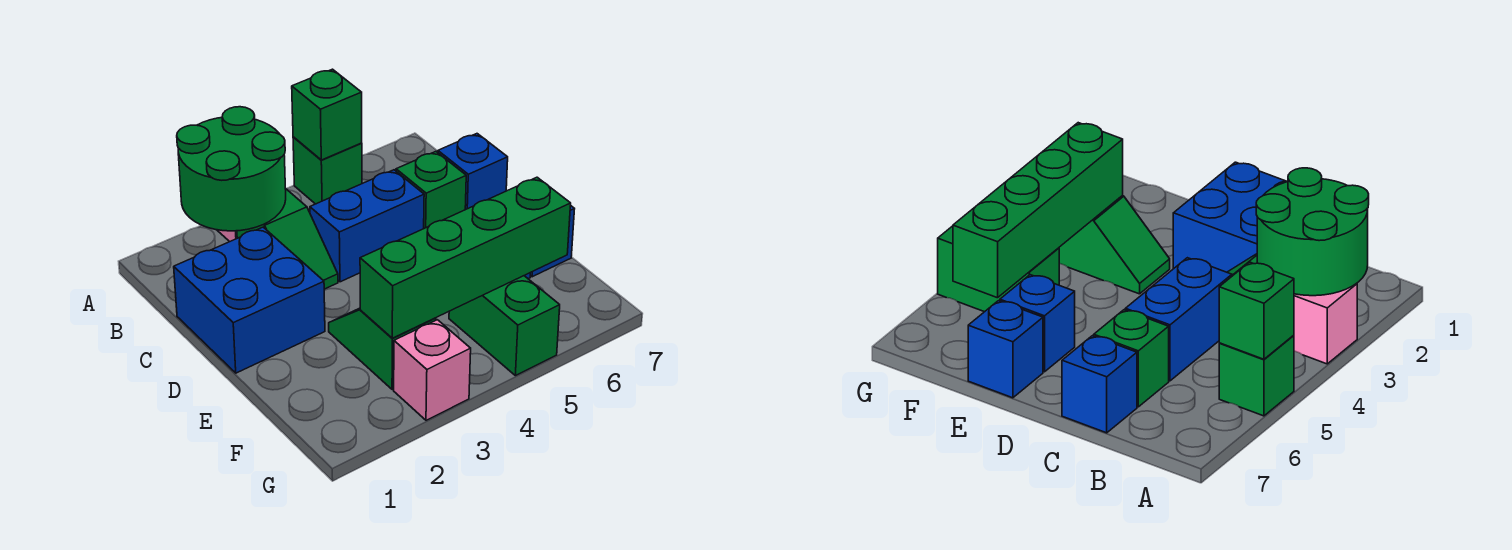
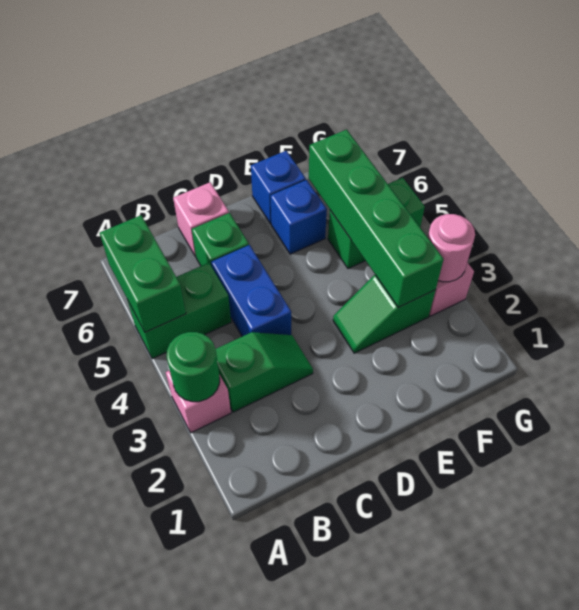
green 2x2 round brick [177,107,286,231] -> green 1x1 round brick [167,332,220,402]
green 1x1 brick [293,137,362,204] -> green 1x2 brick [128,263,231,359]
green 1x1 brick [292,69,362,160] -> green 1x2 brick [100,215,186,332]
blue 2x2 brick [174,227,325,373] -> none
blue 1x1 brick [438,134,508,210] -> pink 1x1 brick [173,182,229,257]
none -> pink 1x1 round brick [428,214,475,282]

